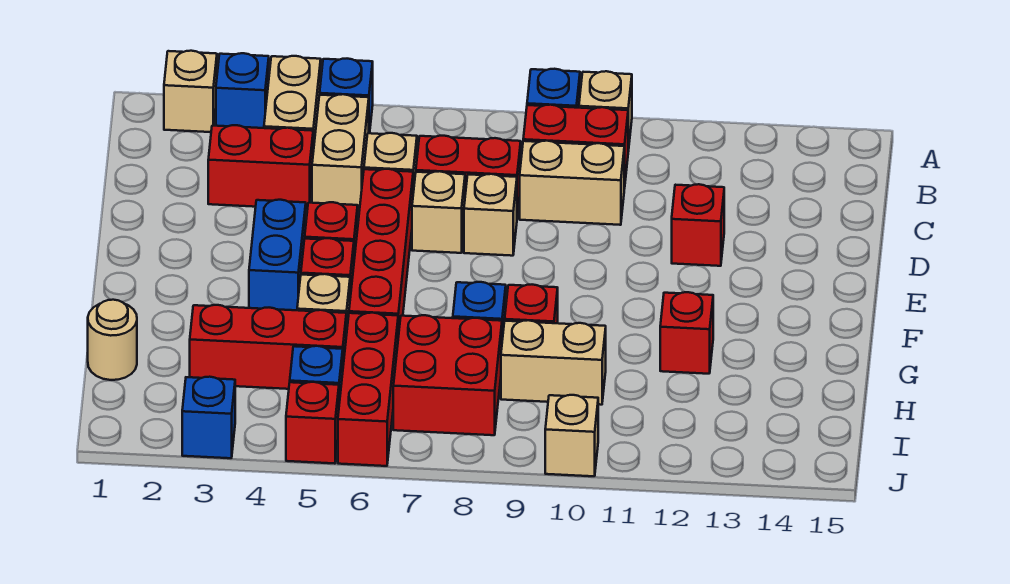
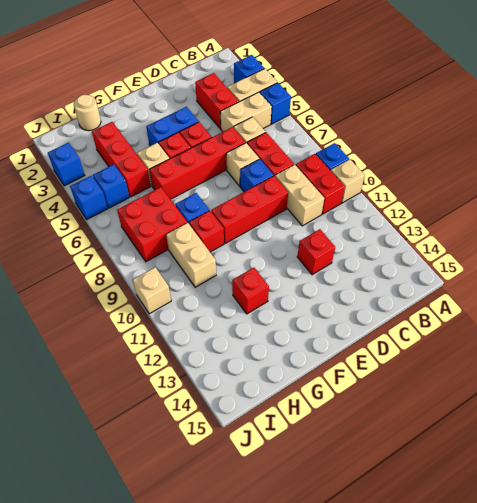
tan 1x1 brick [164,51,217,132] -> none
tan 1x1 brick [464,174,517,256] -> blue 1x1 brick [240,159,274,192]
red 1x3 brick [338,313,398,466] -> red 1x3 brick moved to [211,176,288,243]
red 1x1 brick [286,382,339,464] -> blue 1x1 brick [70,176,108,219]

